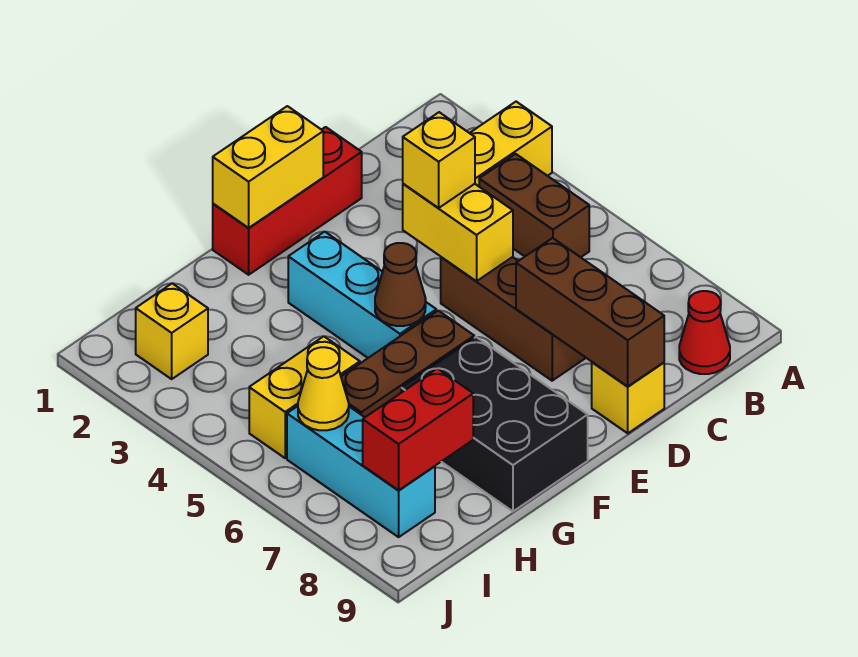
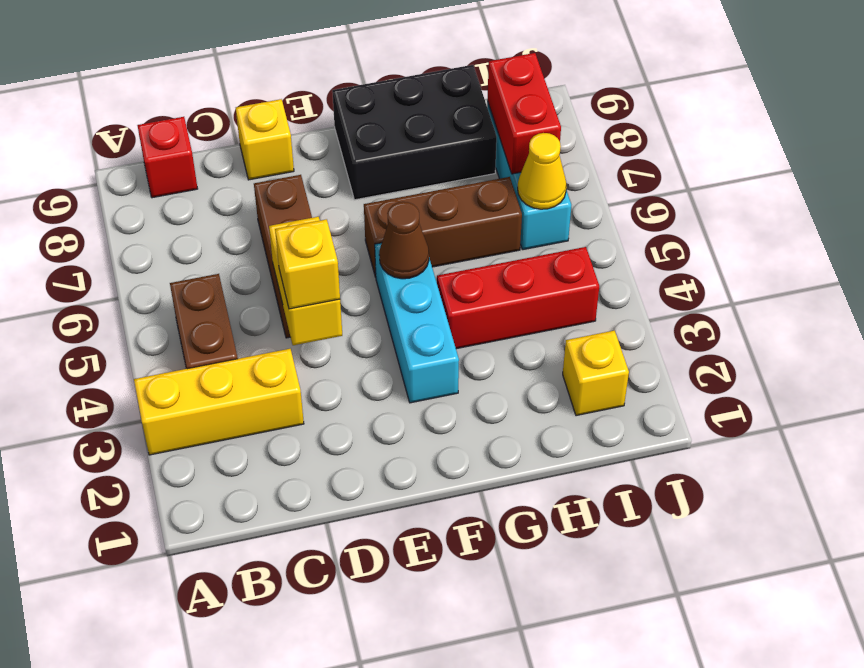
red 1x1 cone [679,291,730,374] -> red 1x1 brick [137,117,198,198]
red 1x3 brick [213,127,362,275] -> red 1x3 brick moved to [437,247,599,349]
brown 1x3 brick [516,238,664,387] -> none
yellow 1x2 brick [213,106,323,228] -> none
black 2x3 brick [401,337,588,511] -> black 2x3 brick turned to [332,65,497,200]
yellow 1x2 brick [249,336,360,458] -> none
red 1x2 brick [363,368,473,490] -> red 1x2 brick turned to [487,53,561,174]

